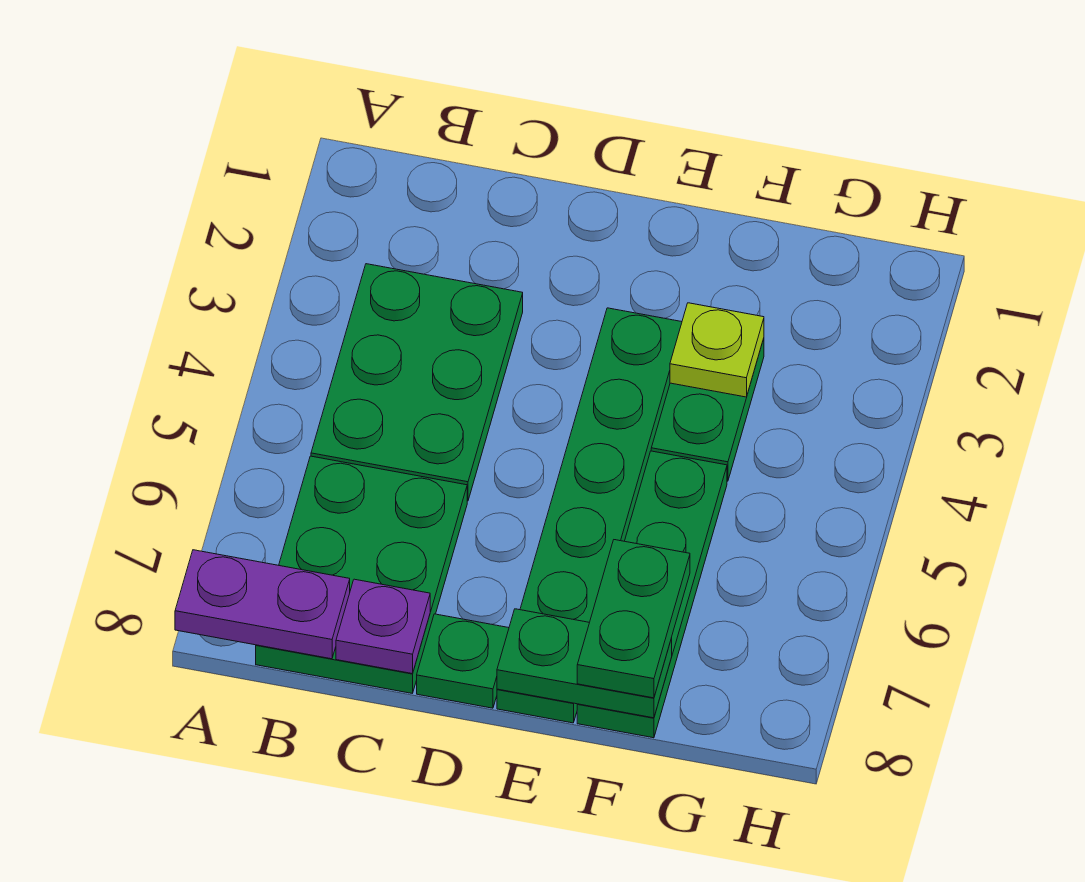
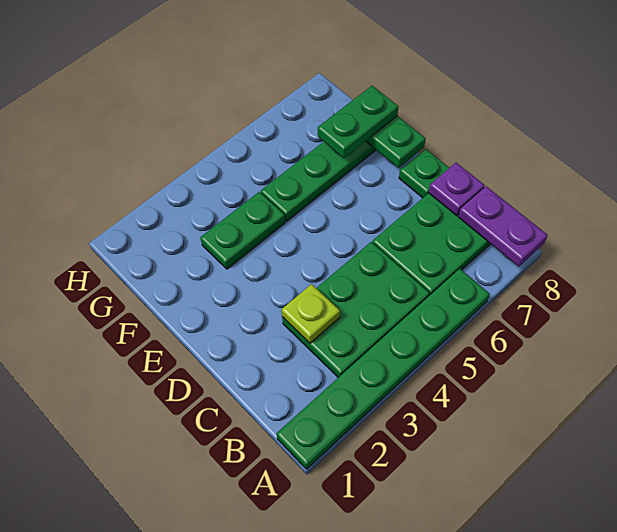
green 1x6 plate [497,308,682,723] -> green 1x6 plate moved to [277,269,490,469]
lime 1x1 plate [670,303,764,397] -> lime 1x1 plate moved to [282,284,340,343]

